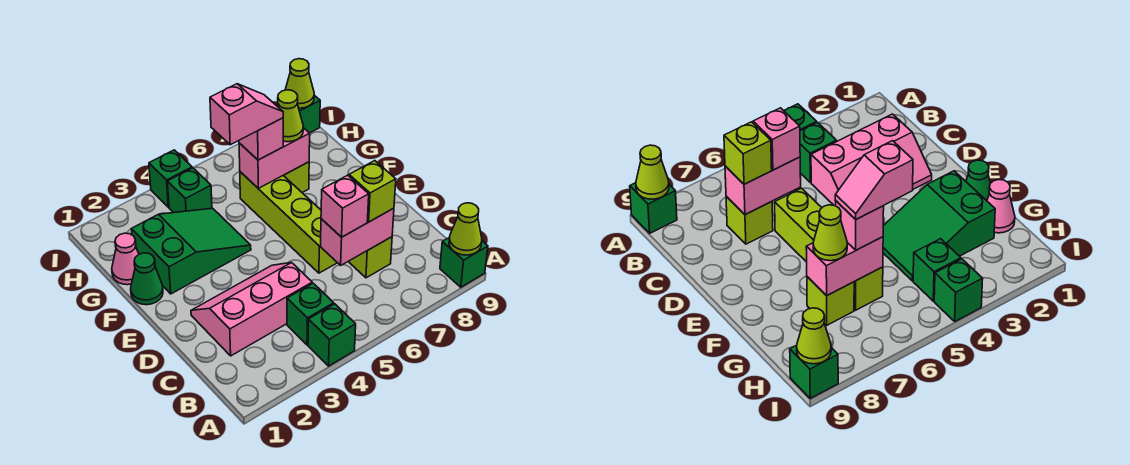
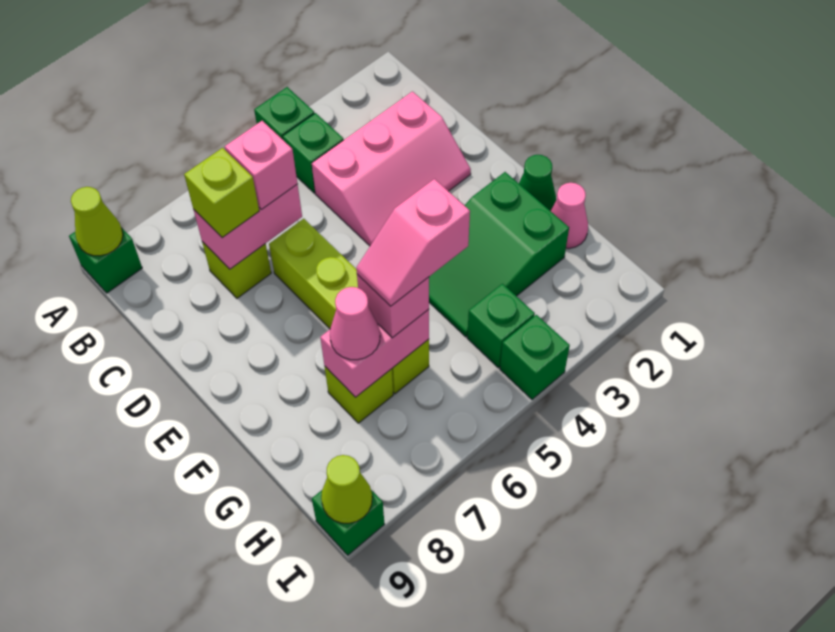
lime 1x1 cone [277,90,303,142] -> pink 1x1 cone [330,287,380,360]

